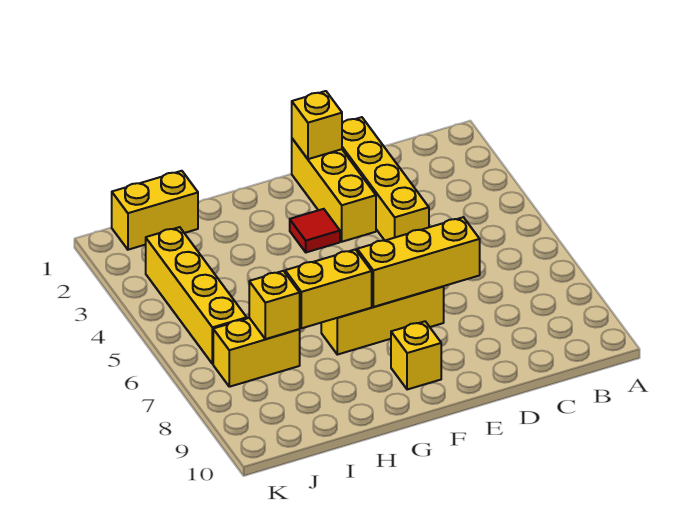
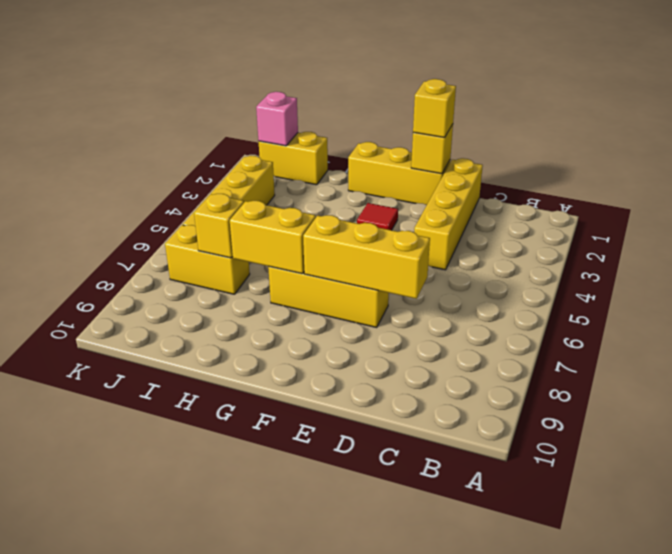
yellow 1x3 brick [292,139,376,242] -> yellow 1x3 brick turned to [348,142,450,205]
yellow 1x1 brick [391,321,441,390] -> yellow 1x1 brick moved to [413,79,456,138]
none -> pink 1x1 brick [256,92,298,146]

